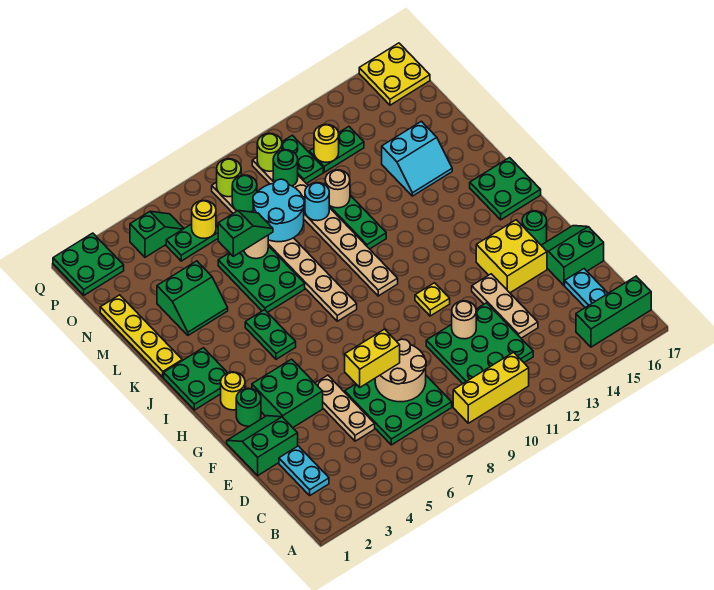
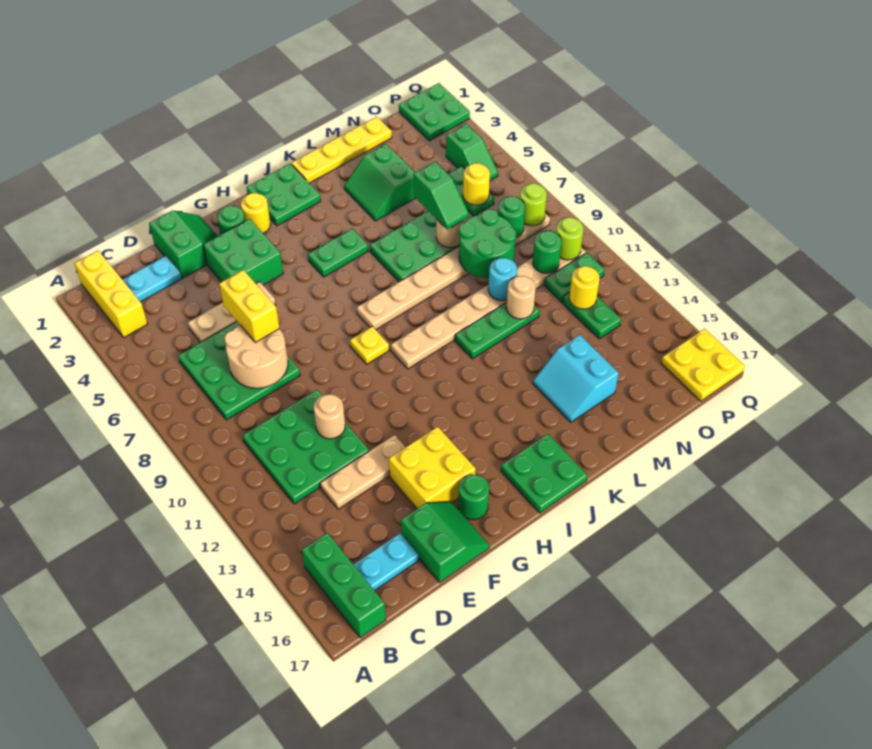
yellow 1x3 brick [453,352,529,423] -> yellow 1x3 brick moved to [75,250,147,337]
yellow 1x1 plate [415,283,450,316] -> yellow 1x1 plate moved to [350,326,389,364]
cyan 2x2 round brick [253,179,304,242] -> green 2x2 round brick [459,209,516,278]

